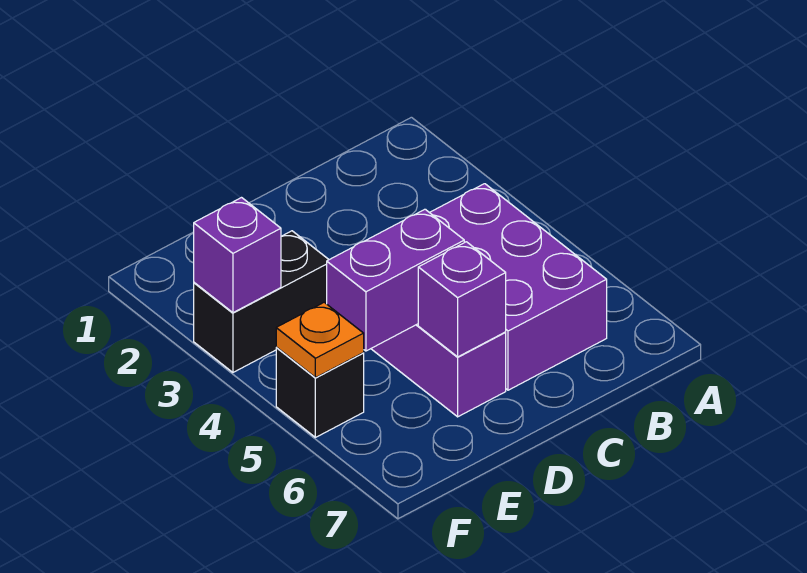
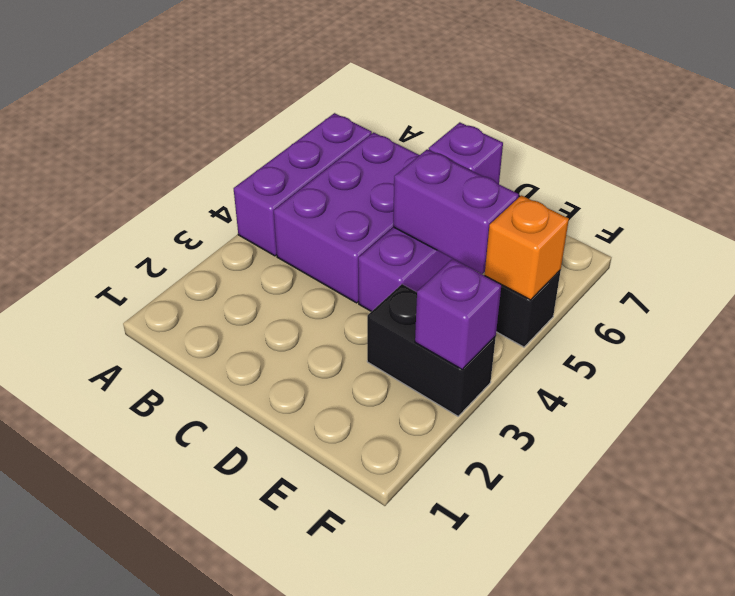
none -> purple 1x3 brick [234,113,372,256]
orange 1x1 plate [276,302,364,378] -> orange 1x1 brick [485,195,569,300]

